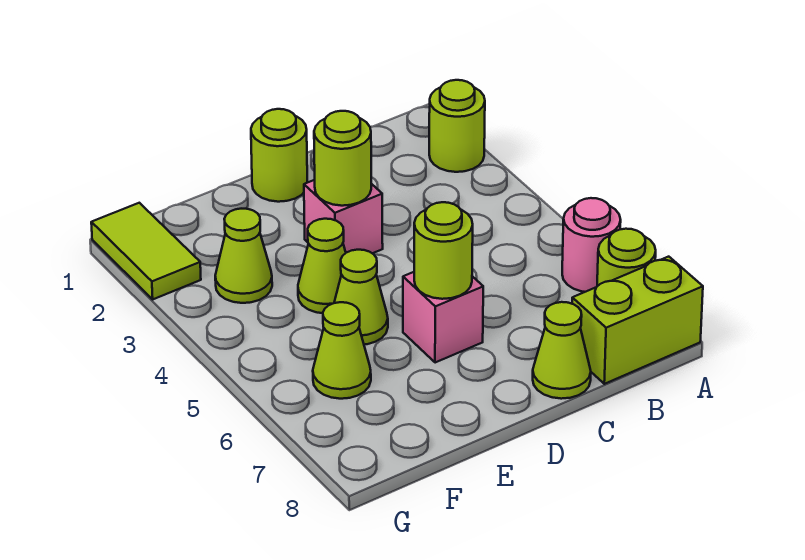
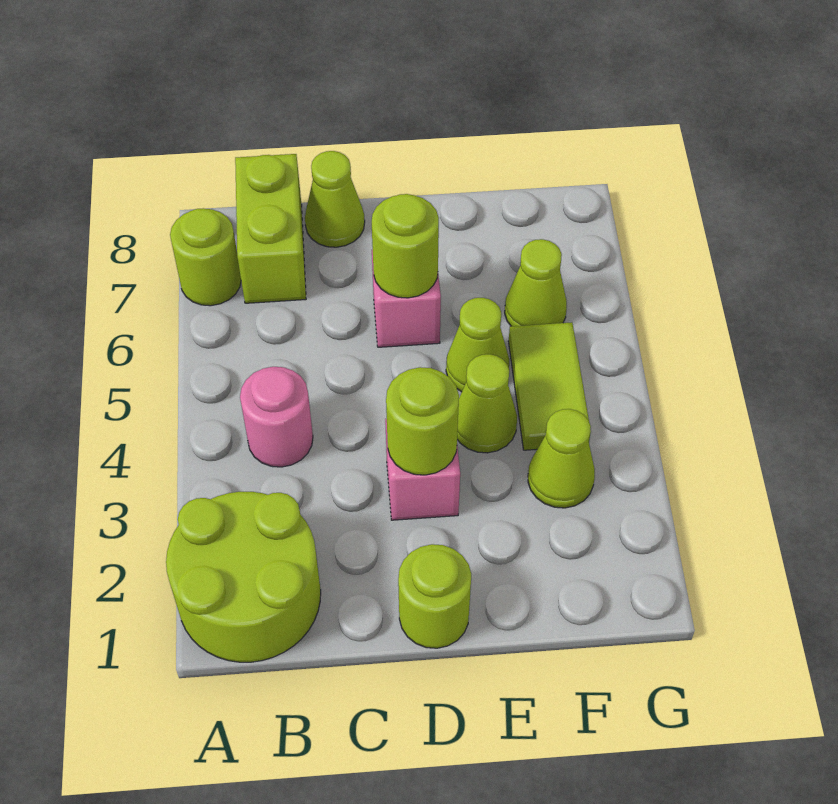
lime 1x1 round brick [429,80,485,172] -> lime 2x2 round brick [166,492,321,662]
pink 1x1 round brick [562,198,621,292] -> pink 1x1 round brick moved to [240,367,313,467]
lime 1x2 brick [572,257,703,384] -> lime 1x2 brick turned to [235,154,306,303]
lime 1x2 tile [91,203,201,299] -> lime 1x2 tile moved to [508,322,591,450]

